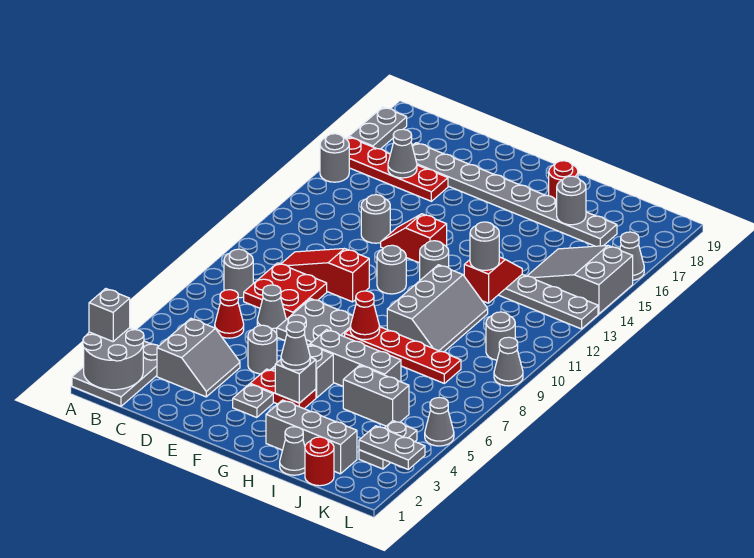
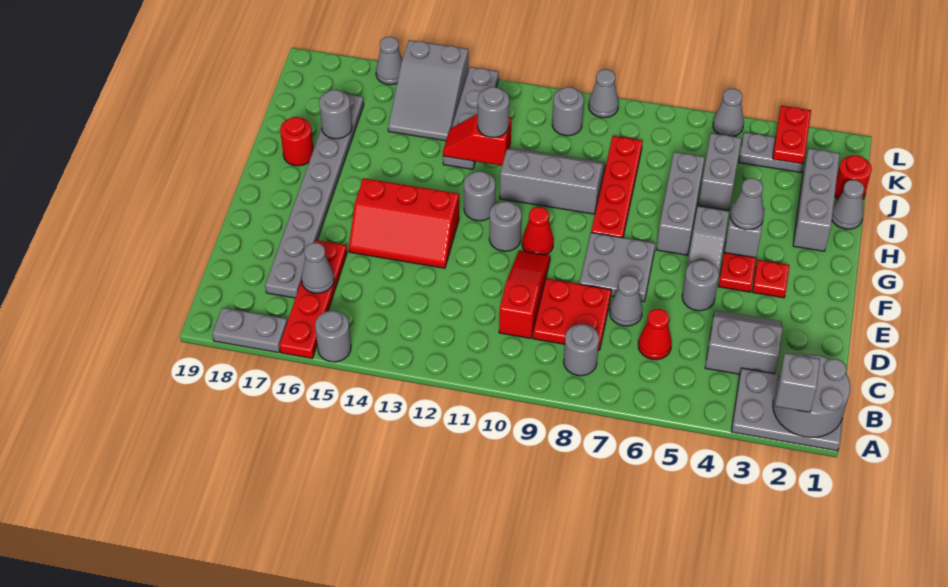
red 1x3 slope [281,249,369,302] -> red 1x3 slope turned to [499,251,550,338]
grey 1x1 round brick [361,195,390,243] -> none
red 1x2 slope [381,214,447,263] -> red 2x3 slope [349,178,459,268]
grey 1x1 plate [233,384,273,418] -> red 1x1 plate [752,260,790,298]
red 1x1 cone [350,291,380,340] -> red 1x1 cone moved to [522,207,554,255]
grey 1x2 plate [359,426,425,469] -> red 1x2 plate [773,106,811,164]

